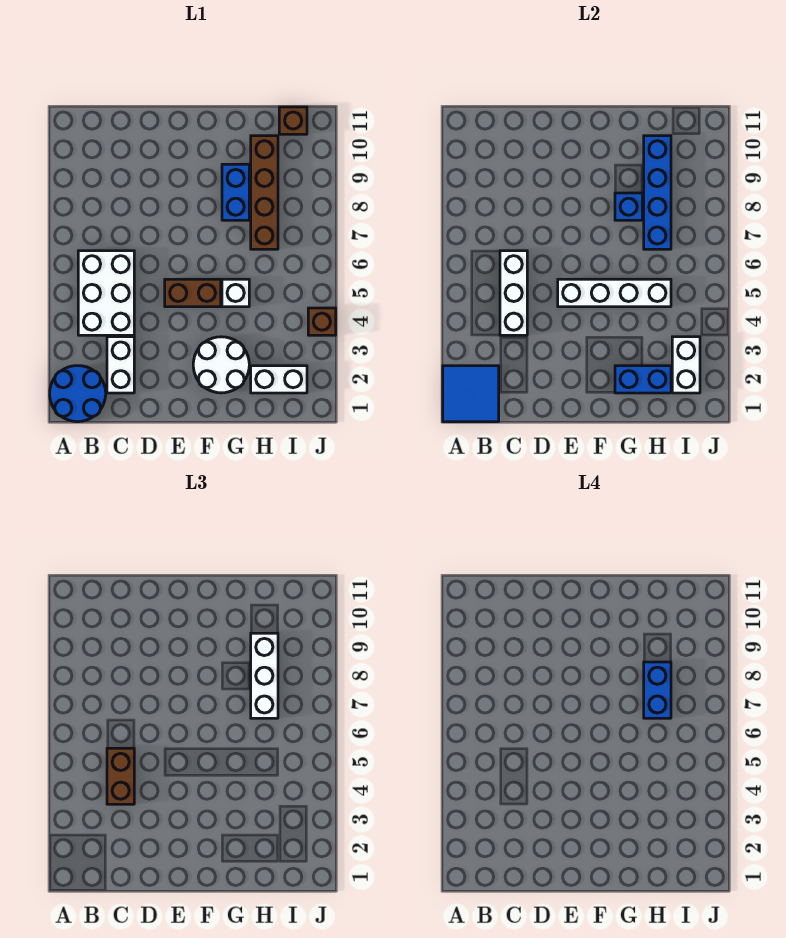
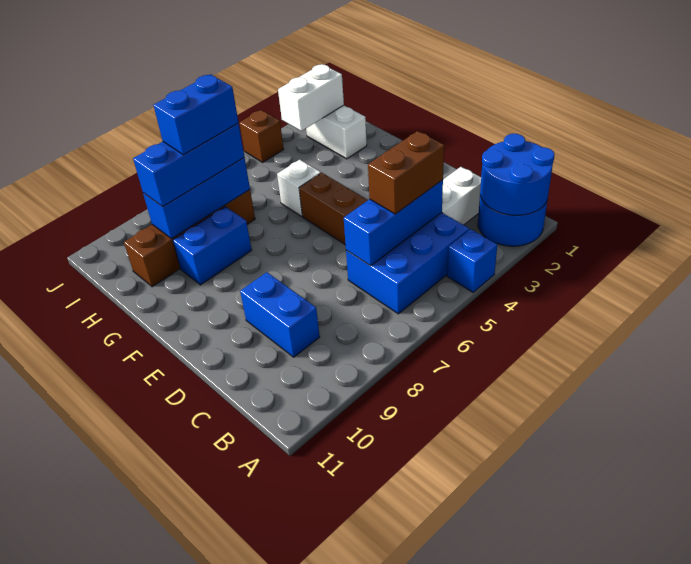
blue 2x2 tile [443,366,499,422] -> blue 2x2 round brick [480,134,554,215]
white 2x3 brick [78,251,134,335] -> blue 2x3 brick [346,213,469,314]
white 1x3 brick [500,251,527,335] -> blue 1x3 brick [344,180,443,266]
white 1x4 brick [558,279,671,307] -> none
white 2x2 round brick [193,337,249,393] -> none
blue 1x2 brick [615,366,671,393] -> blue 1x2 brick moved to [240,272,320,357]
blue 1x1 brick [615,193,642,220] -> blue 1x1 brick moved to [447,229,497,292]
blue 1x4 brick [644,136,671,249] -> blue 1x3 brick [143,158,250,239]
white 1x3 brick [251,633,278,718] -> blue 1x3 brick [133,124,244,207]
brown 1x1 brick [279,107,307,134] -> none

